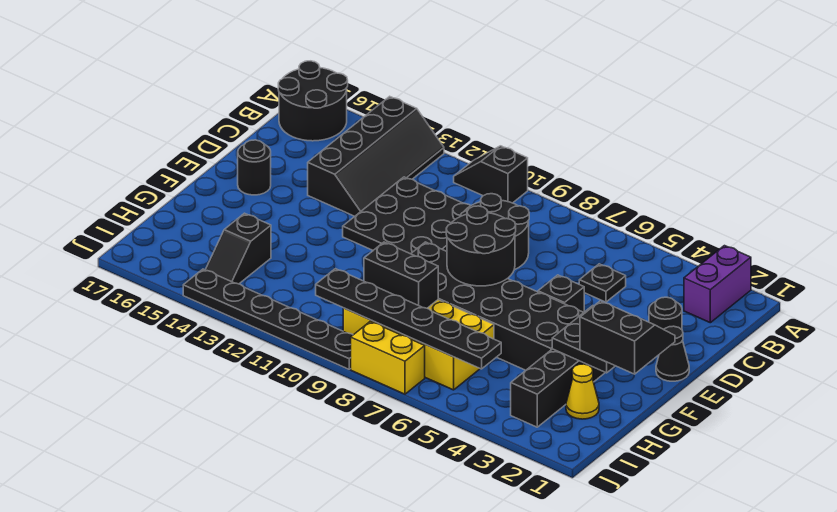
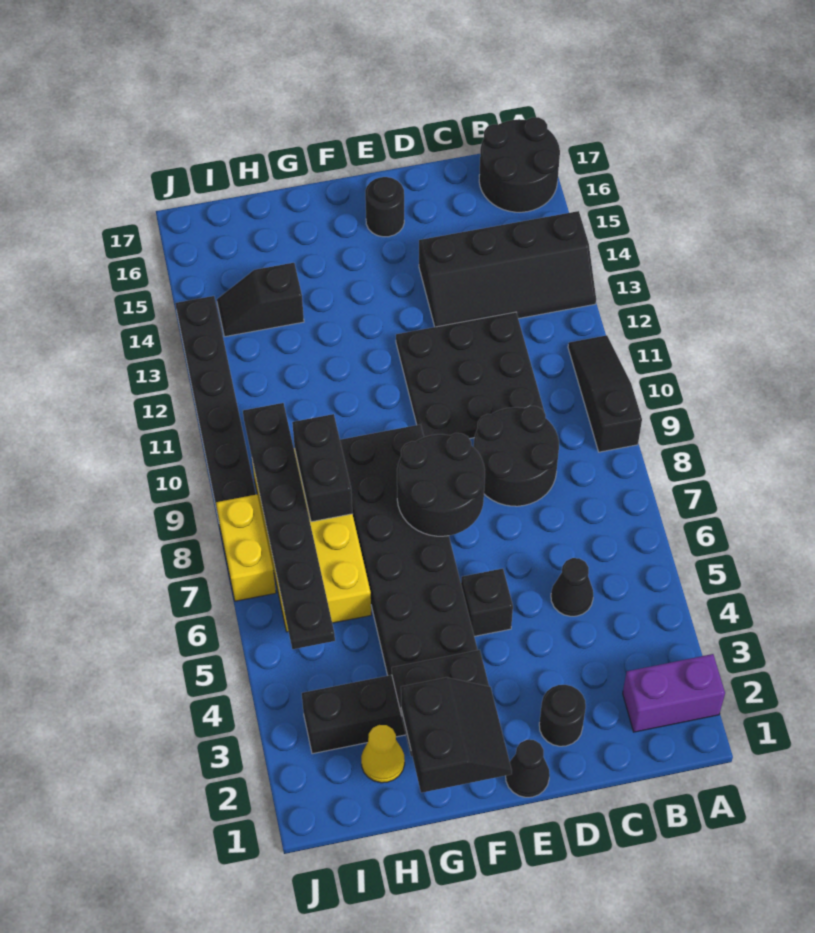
black 1x2 slope [454,146,528,203] -> black 1x3 slope [568,335,642,452]
black 1x1 plate [579,264,626,302] -> black 1x1 cone [551,558,593,616]

